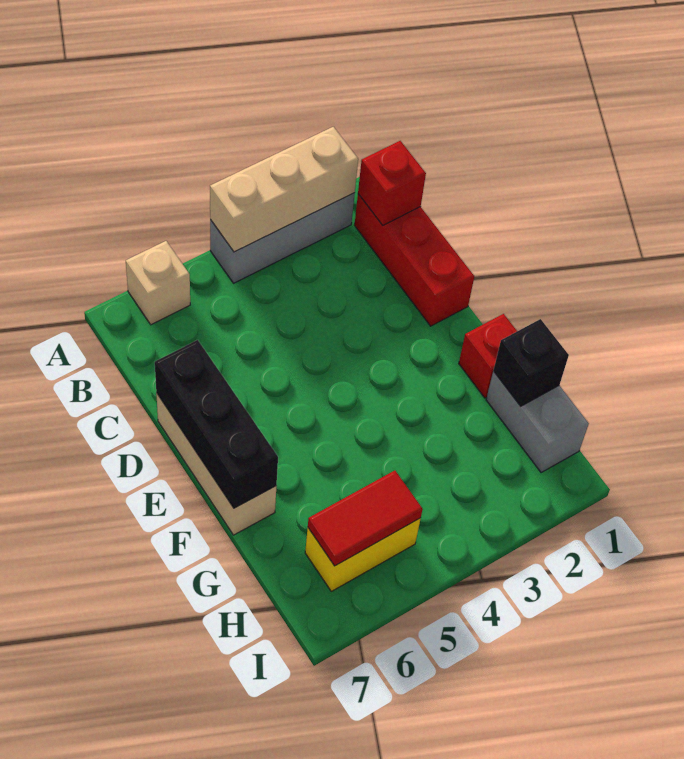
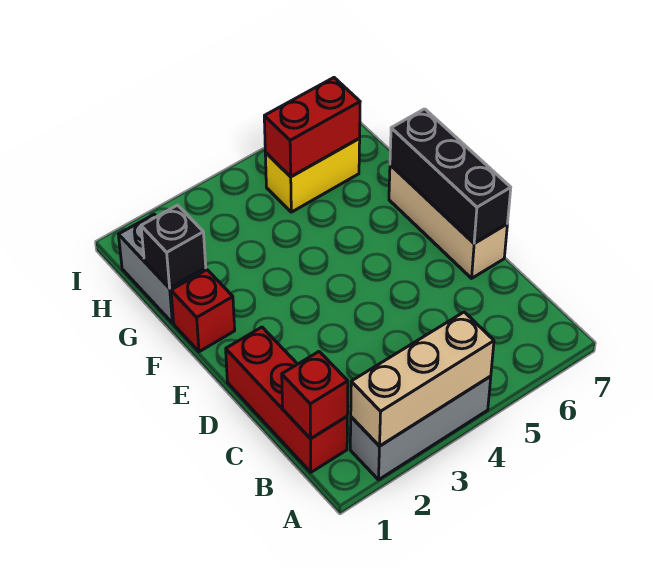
tan 1x1 brick [126,241,190,325] -> none
red 1x2 tile [308,471,423,566] -> red 1x2 brick [264,78,360,177]

